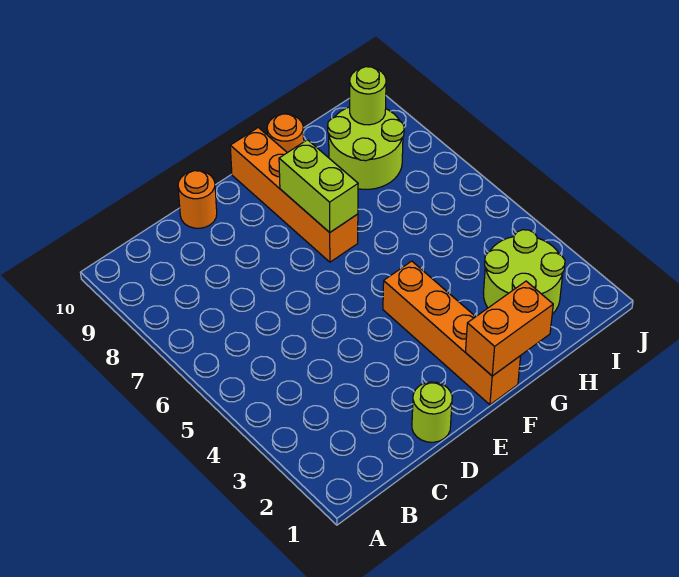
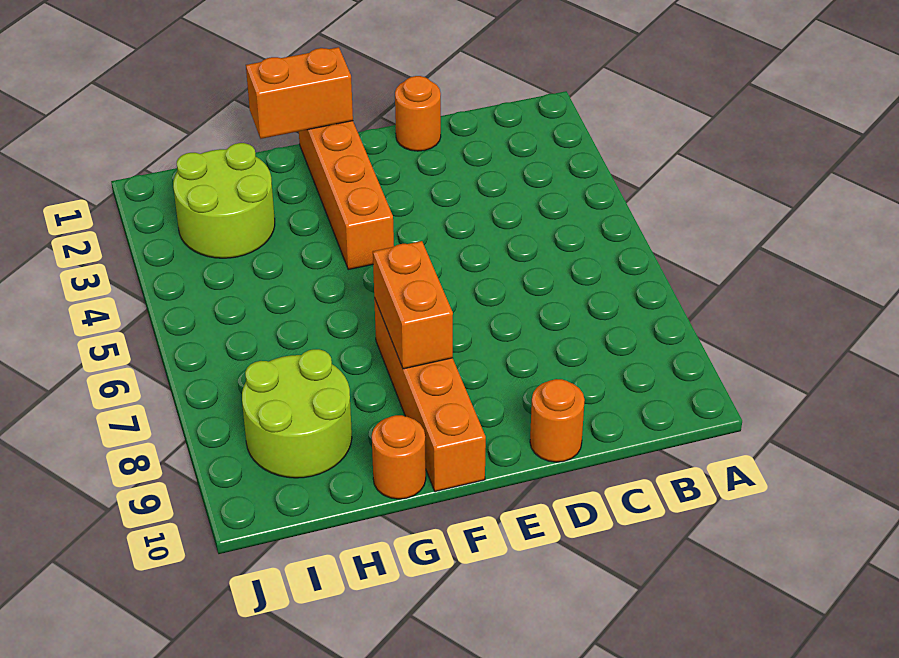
lime 1x1 round brick [412,382,452,442] -> orange 1x1 round brick [395,76,441,151]
lime 1x2 brick [279,140,358,232] -> orange 1x2 brick [373,241,453,369]
lime 1x1 round brick [350,67,386,125] -> none

